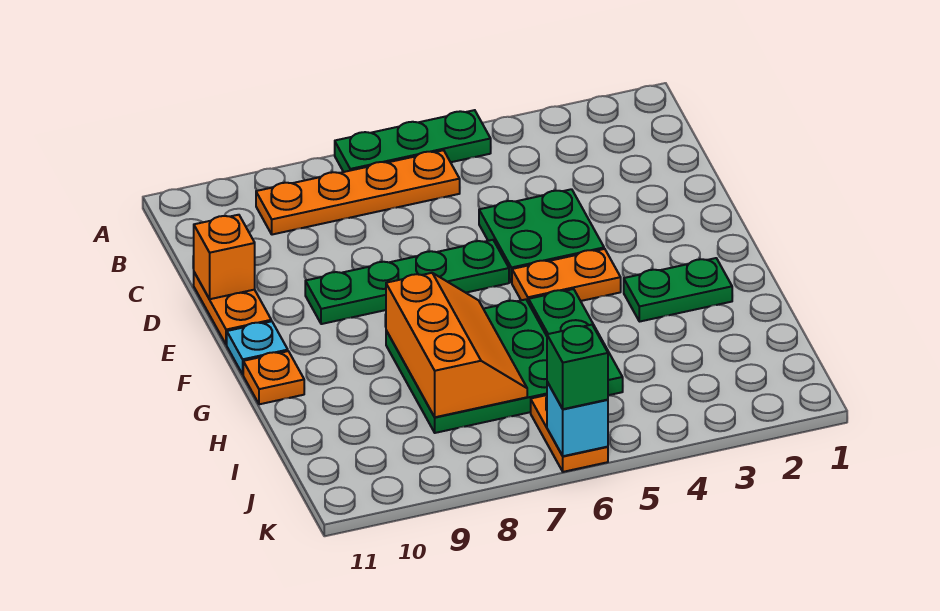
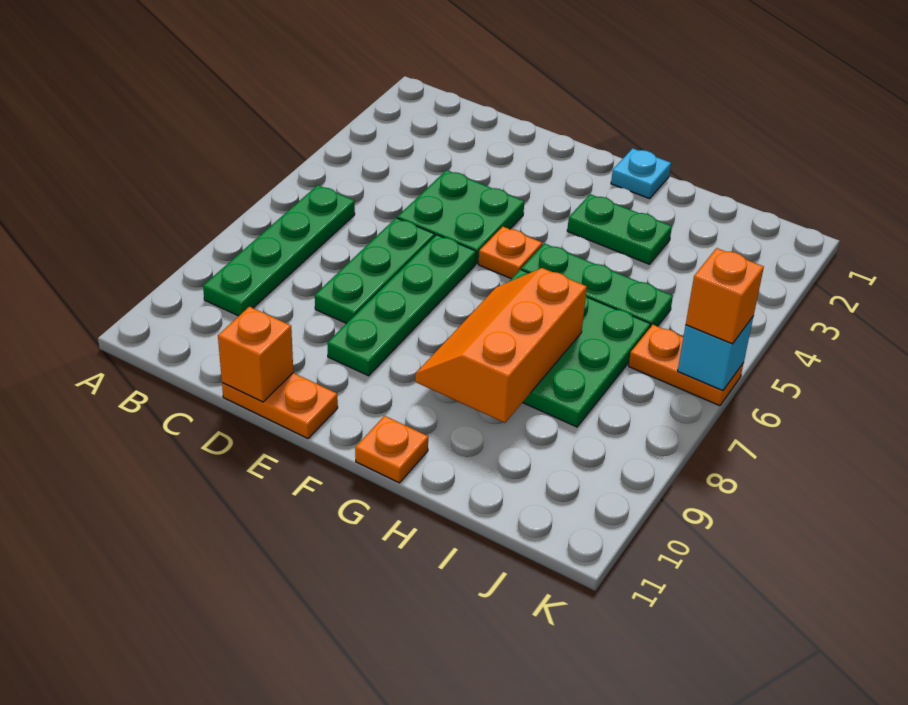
green 1x3 plate [335,110,491,172] -> green 1x3 plate moved to [315,218,435,324]
orange 1x4 plate [256,150,460,235] -> green 1x4 plate [203,185,355,316]
orange 1x2 plate [512,249,621,303] -> orange 1x1 plate [478,226,542,279]
cyan 1x1 plate [227,321,288,374] -> cyan 1x1 plate moved to [611,148,671,199]
green 1x2 plate [624,258,732,322] -> green 1x2 plate turned to [567,194,672,264]
orange 2x3 slope [386,273,527,417] -> orange 2x3 slope turned to [415,268,587,423]
green 1x1 brick [547,325,608,409] -> orange 1x1 brick [686,248,764,344]

